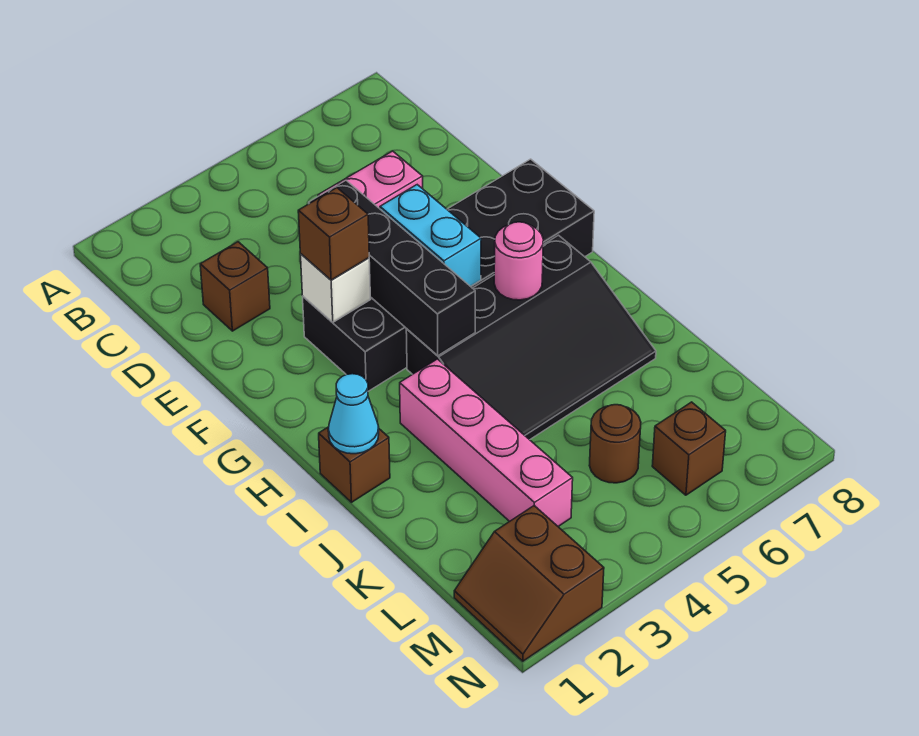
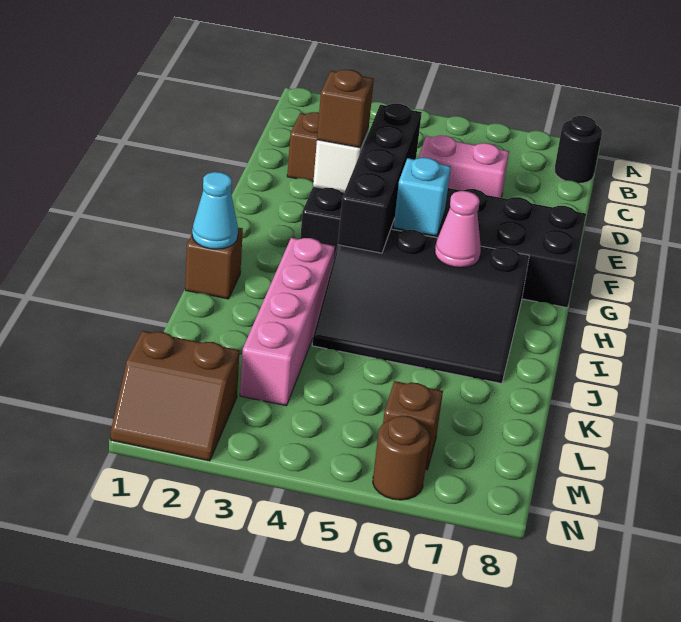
none -> black 1x1 round brick [554,116,602,183]
cyan 1x2 brick [380,185,481,287] -> cyan 1x1 brick [393,158,451,236]
pink 1x1 round brick [494,222,543,300] -> pink 1x1 cone [435,191,481,268]
brown 1x1 round brick [589,405,641,483] -> brown 1x1 round brick moved to [373,416,430,500]
brown 2x2 slope [454,506,604,661] -> brown 2x2 slope turned to [111,331,240,461]

